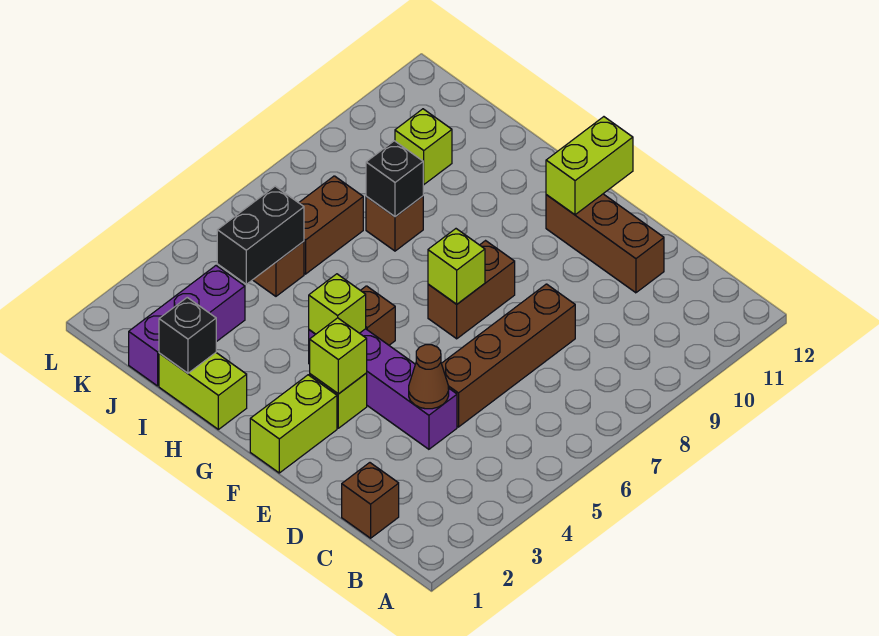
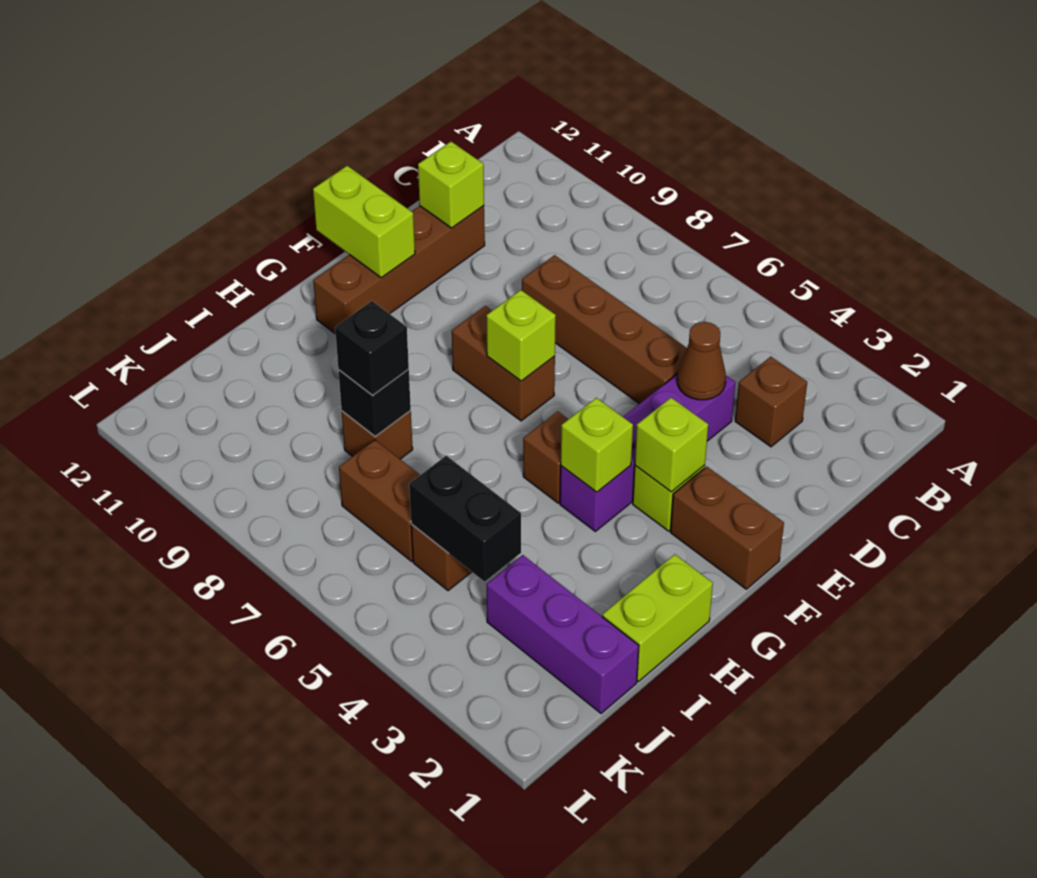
brown 1x1 brick [342,463,399,538] -> brown 1x1 brick moved to [735,357,807,447]
brown 1x3 brick [546,194,664,293] -> brown 1x4 brick [313,206,485,334]
lime 1x2 brick [250,375,337,473] -> brown 1x2 brick [671,467,784,589]
black 1x1 brick [159,297,216,373] -> black 1x1 brick moved to [335,301,409,396]
lime 1x1 brick [395,109,452,185] -> lime 1x1 brick moved to [418,142,484,228]

